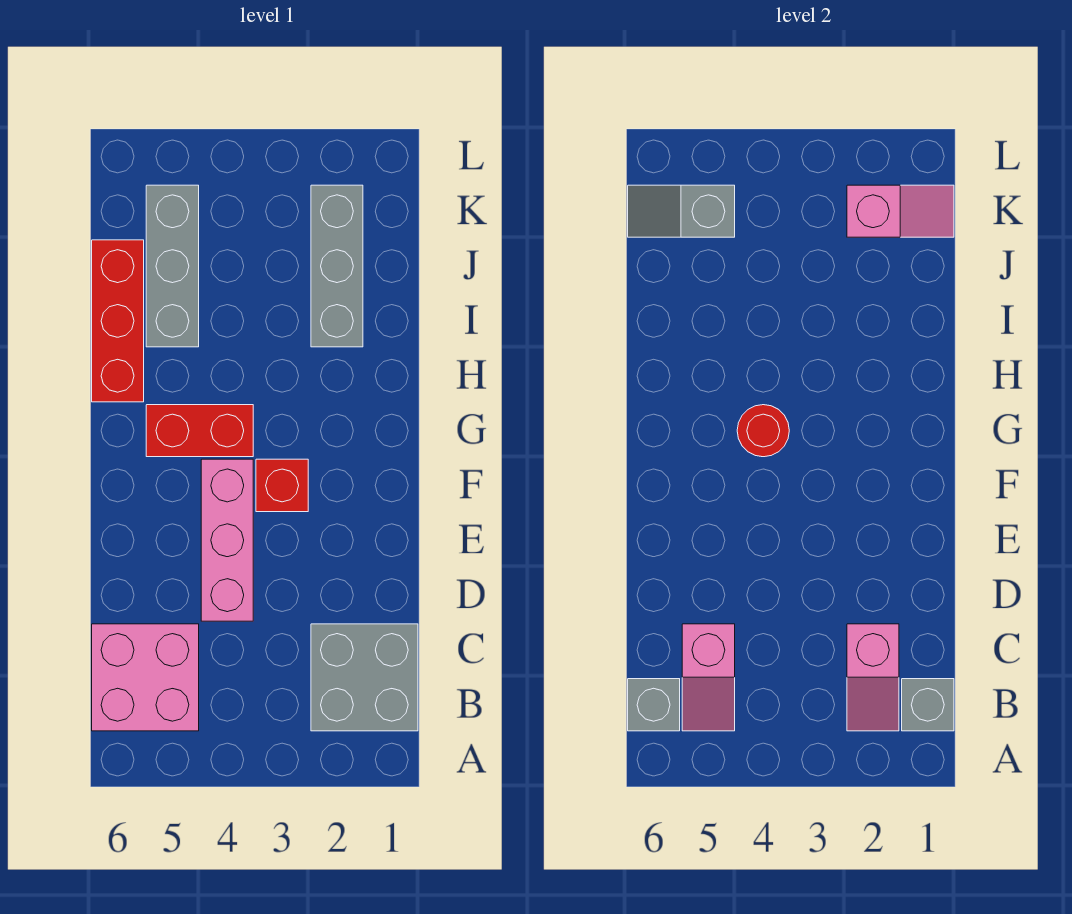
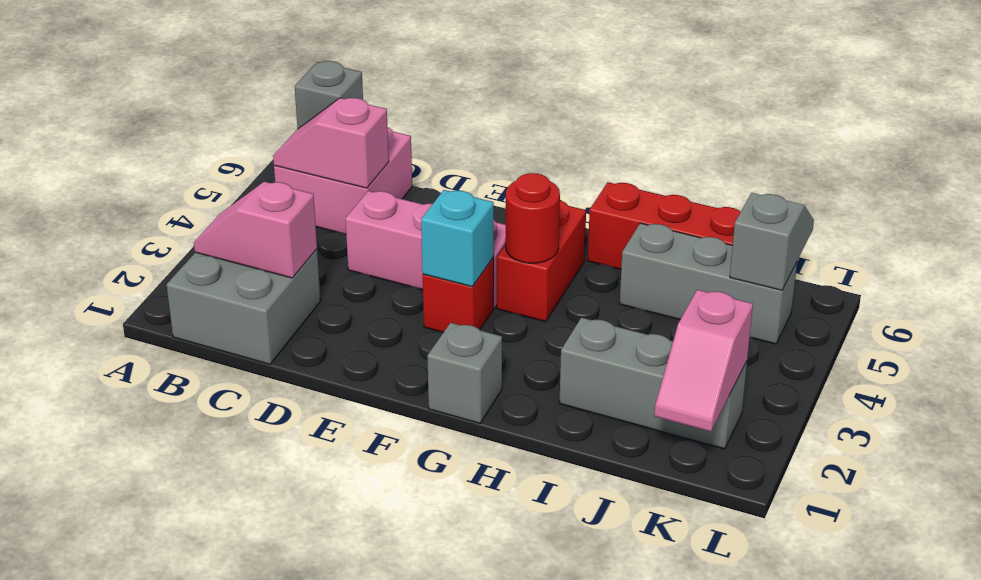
grey 1x1 brick [902,679,954,731] -> grey 1x1 brick moved to [427,323,502,423]
none -> cyan 1x1 brick [421,190,494,287]

